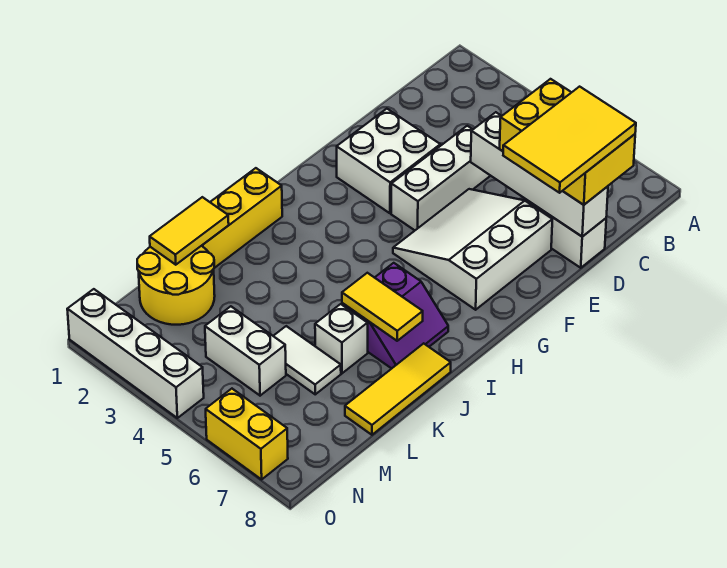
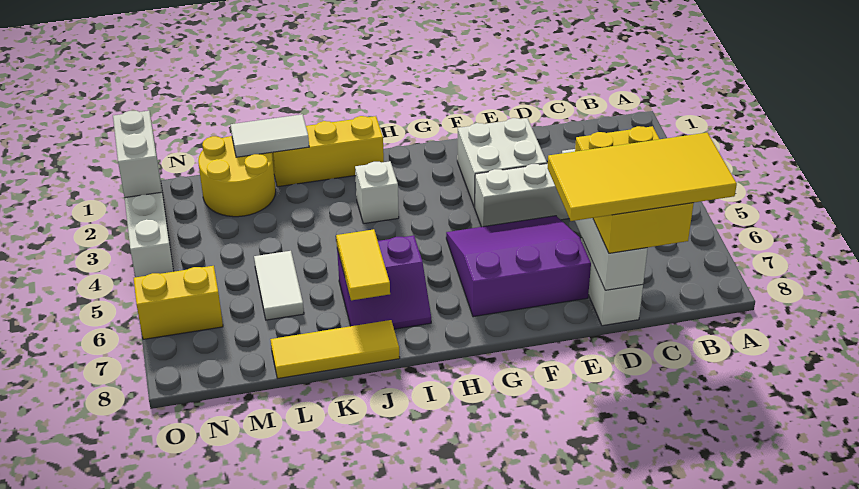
yellow 2x3 tile [503,87,636,193] -> yellow 2x4 tile [548,133,737,221]
white 3x3 slope [393,189,552,310] -> purple 3x3 slope [446,216,591,317]
yellow 1x2 tile [150,197,229,265] -> white 1x2 tile [231,114,309,157]
white 1x1 brick [315,304,368,373] -> white 1x1 brick moved to [355,161,399,224]
white 1x2 brick [205,306,286,396] -> white 1x2 brick moved to [113,111,162,198]
yellow 1x2 brick [206,389,288,479] -> yellow 1x2 brick turned to [134,266,223,339]

